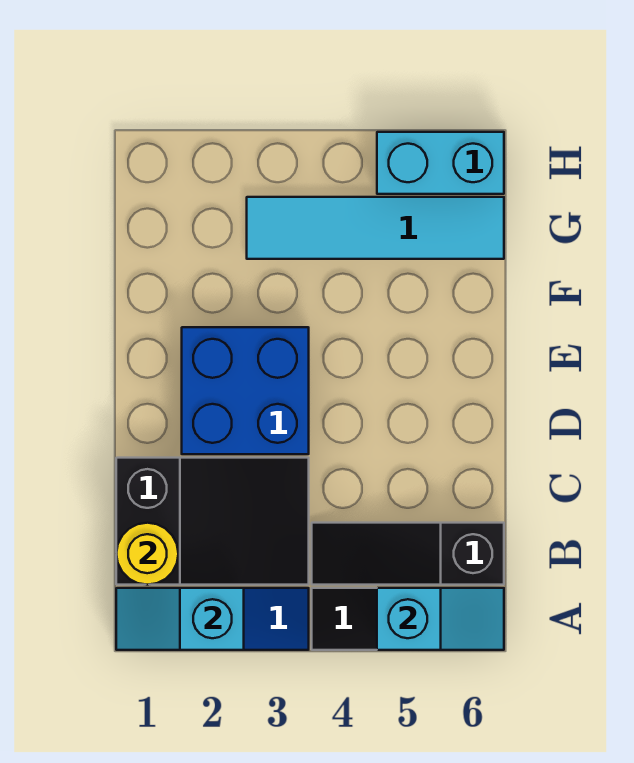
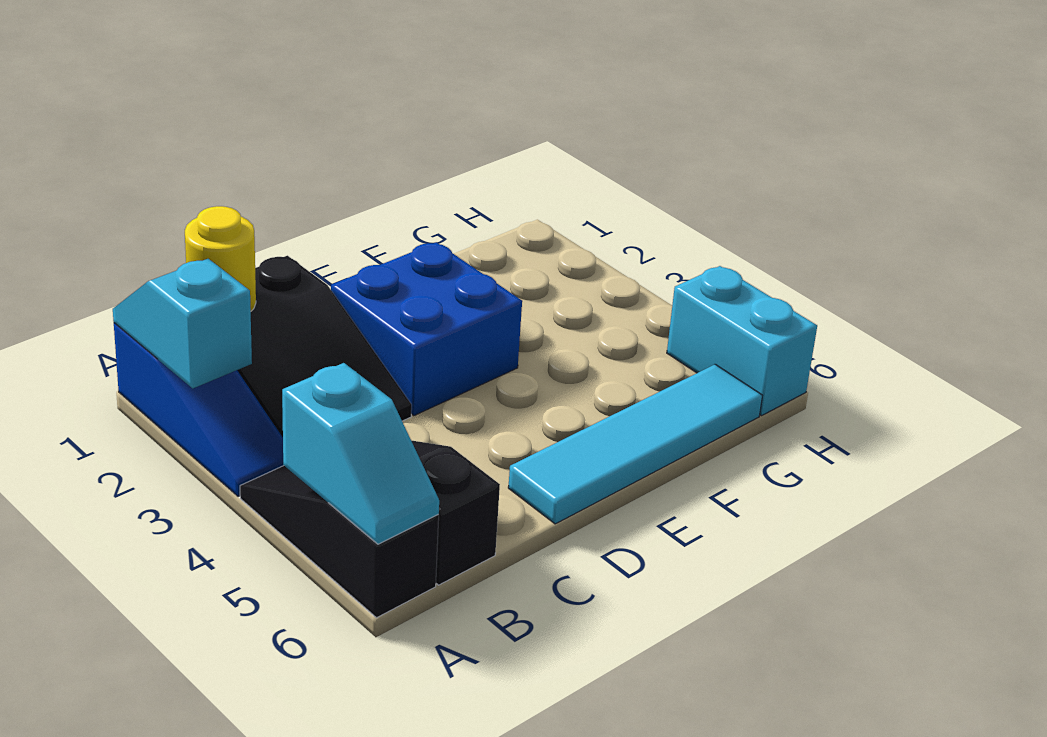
cyan 1x4 tile [247,197,504,259] -> cyan 1x4 tile turned to [508,364,763,524]

